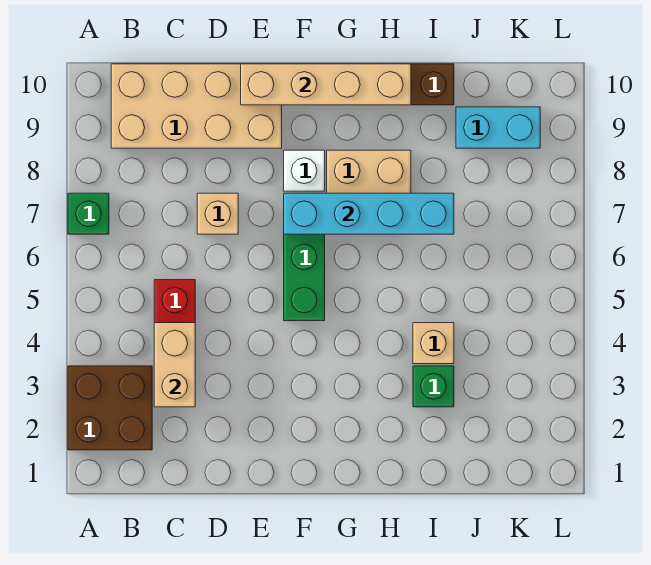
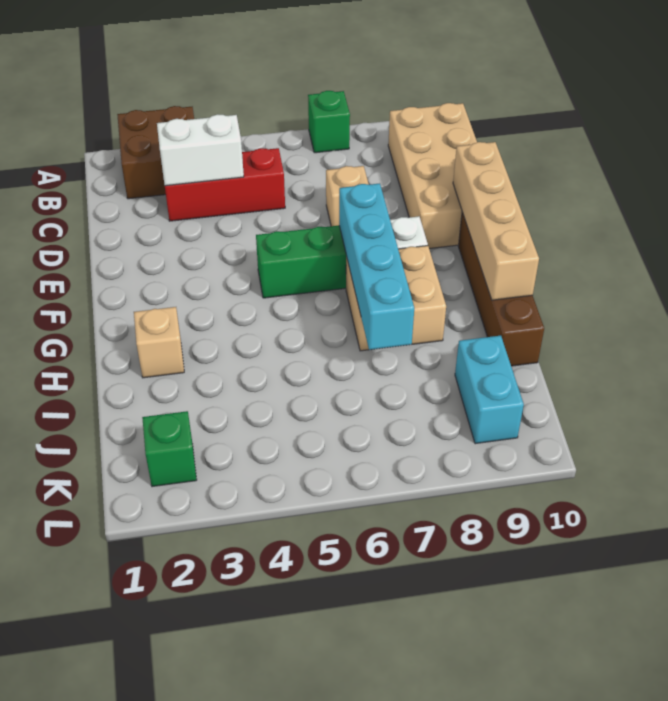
tan 1x2 brick [154,323,195,407] -> white 1x2 brick [157,114,244,186]
green 1x1 brick [413,366,454,407] -> green 1x1 brick moved to [142,411,197,487]
tan 1x1 brick [413,323,454,364] -> tan 1x1 brick moved to [134,307,184,378]

